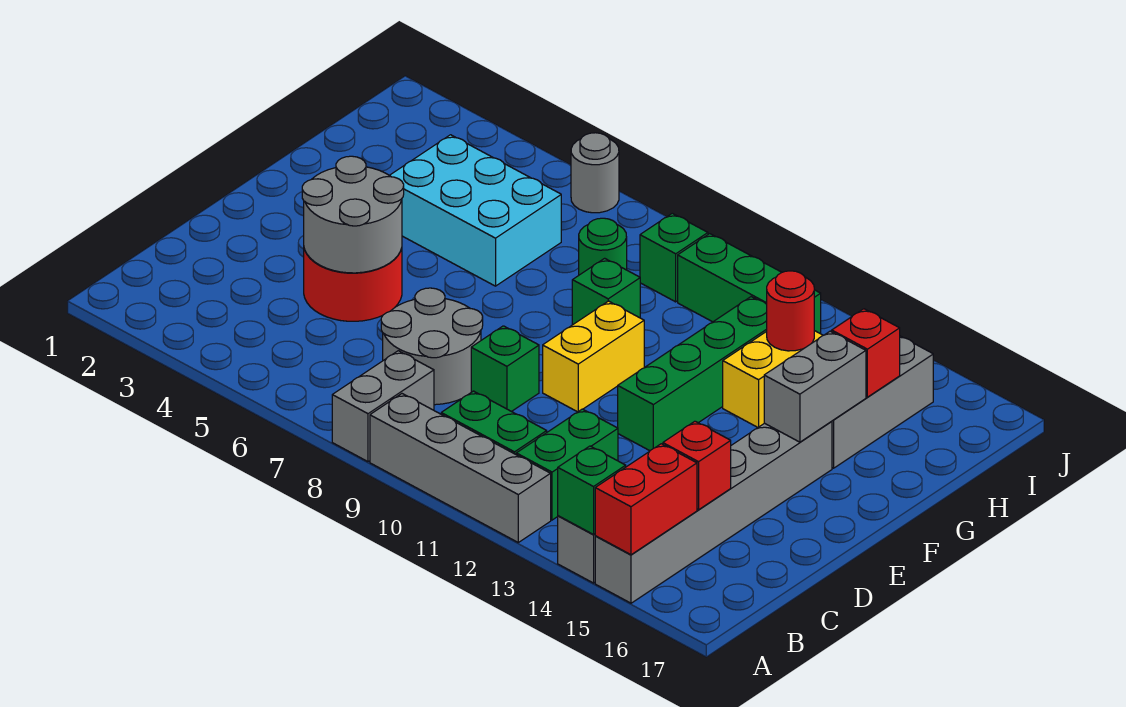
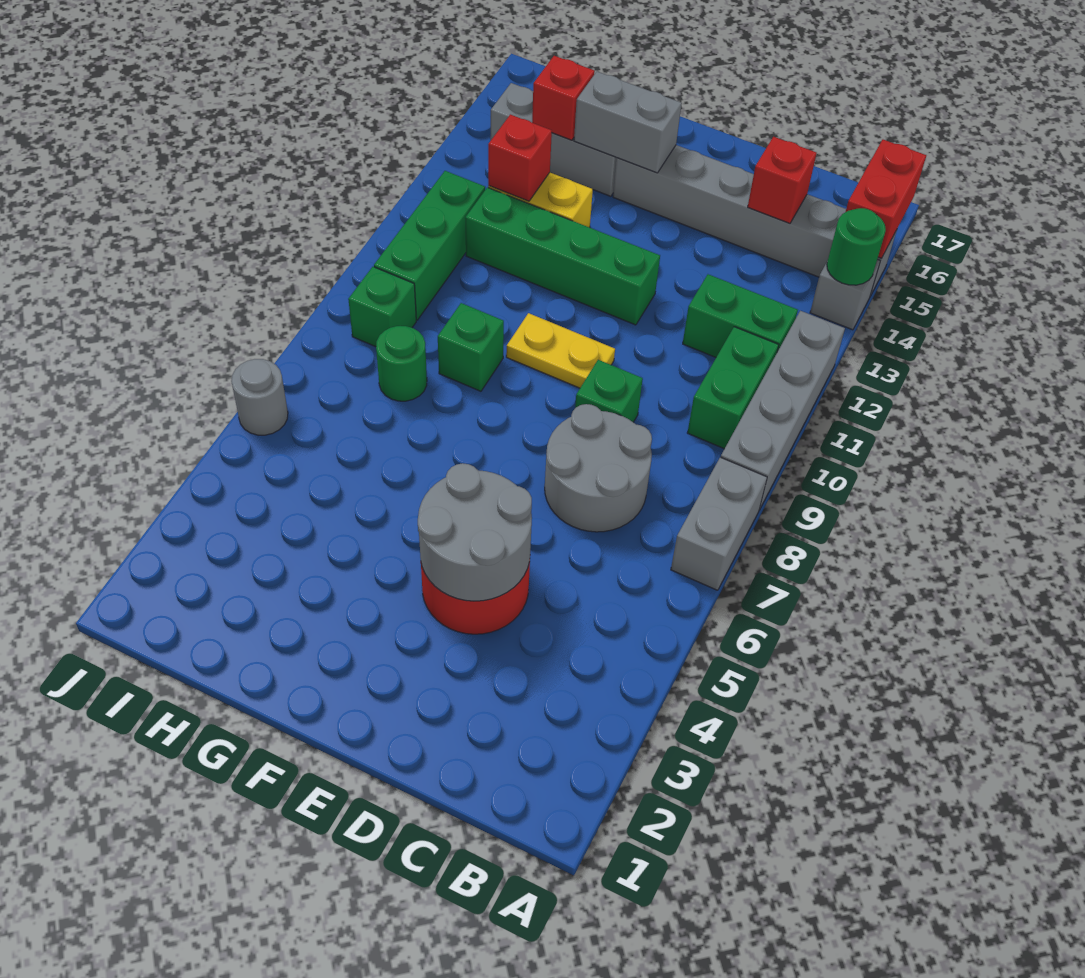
grey 1x2 brick [332,351,434,462] -> grey 1x2 brick turned to [671,457,767,590]
green 1x1 brick [558,446,626,534] -> green 1x1 round brick [827,208,886,285]
red 1x2 brick [595,444,697,555] -> red 1x2 brick turned to [846,140,926,258]
yellow 1x2 brick [543,301,644,412] -> yellow 1x2 plate [506,313,615,388]
cyan 2x3 brick [389,135,561,286] -> none
red 1x1 round brick [767,271,814,351] -> red 1x1 brick [488,114,552,201]

